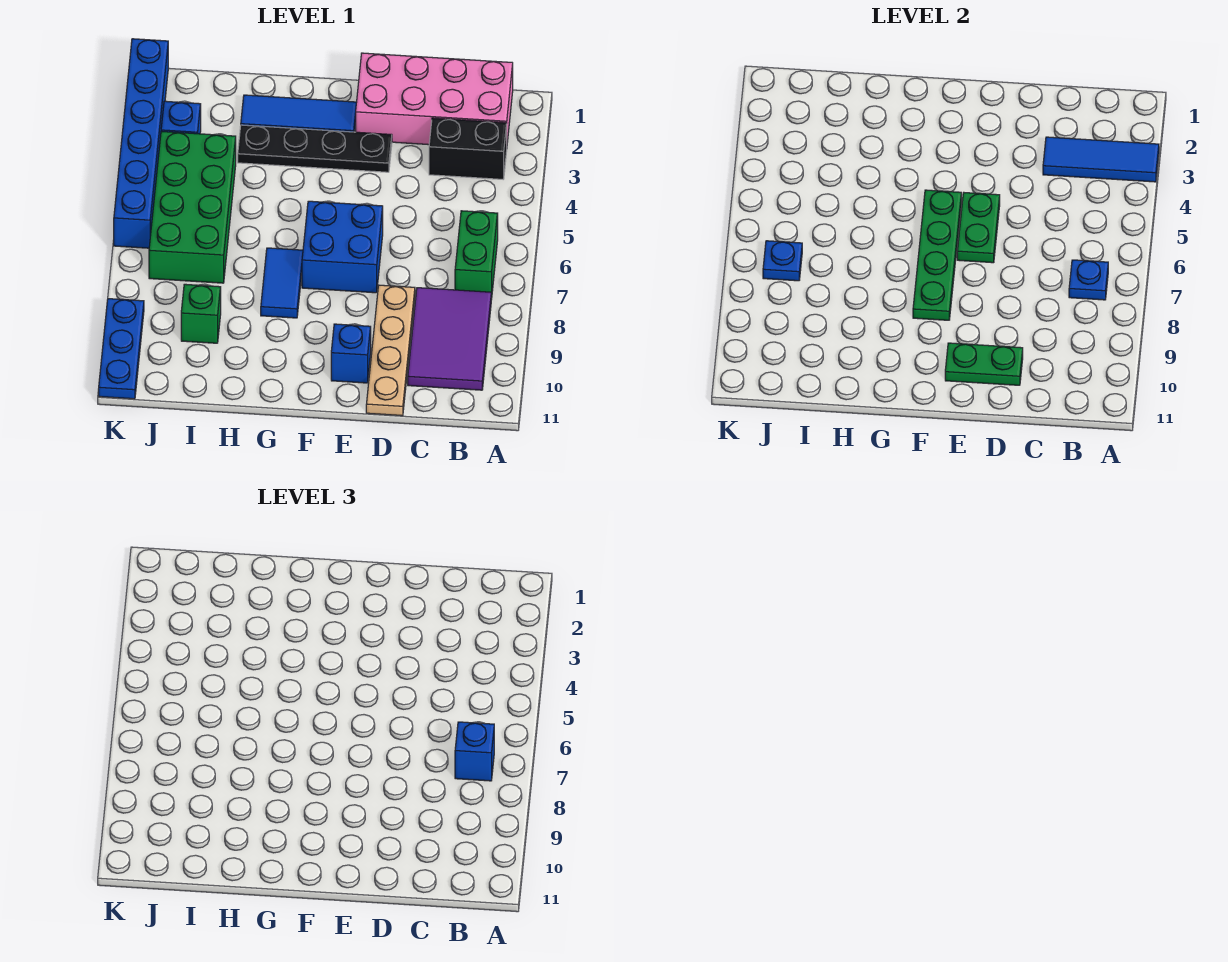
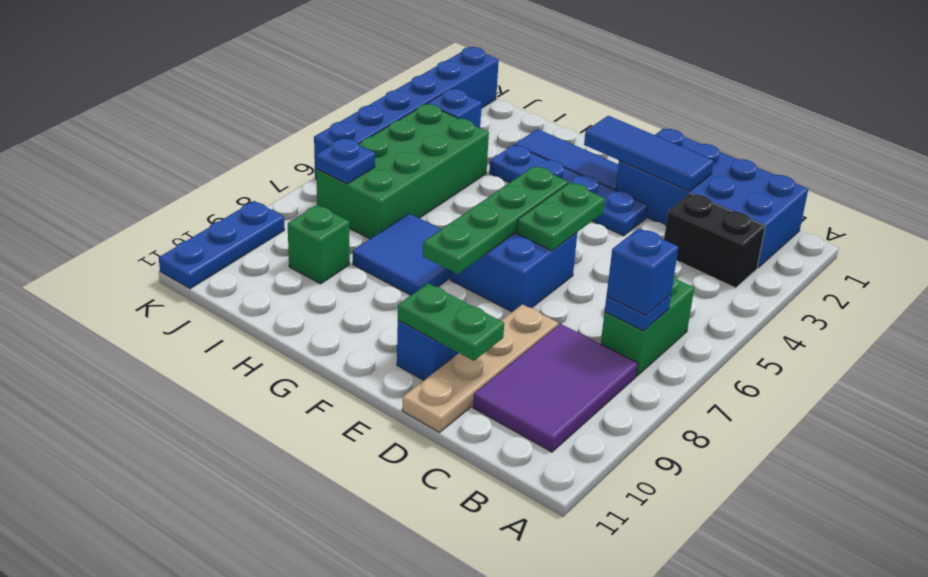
blue 1x3 tile [1043,137,1159,182] -> blue 1x3 tile moved to [584,116,714,191]
pink 2x4 brick [356,53,513,145] -> blue 2x4 brick [615,128,808,268]
black 1x4 plate [238,125,392,172] -> blue 1x4 plate [489,145,648,236]
blue 1x2 tile [261,248,303,318] -> blue 2x2 tile [353,214,451,295]

